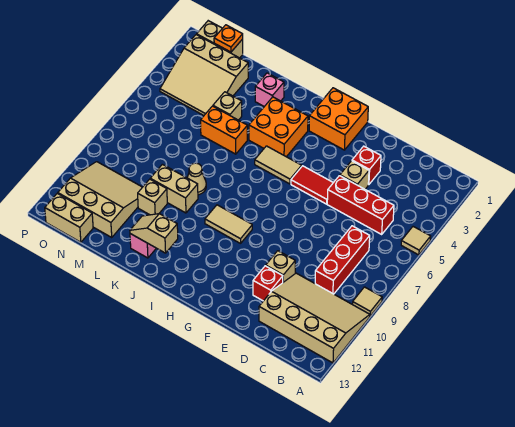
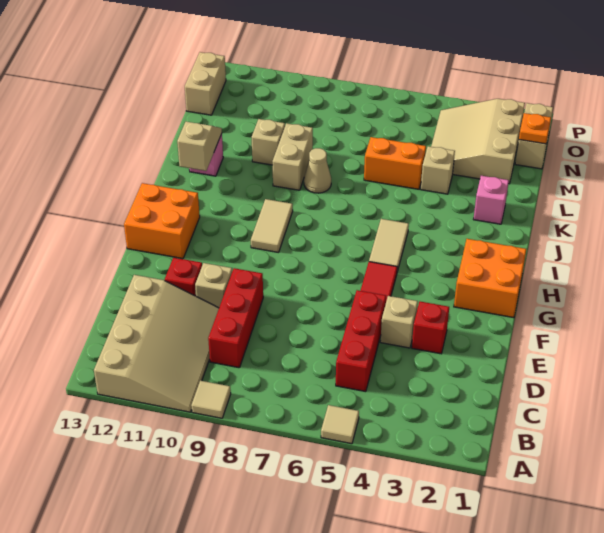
red 1x3 brick [315,226,370,294] -> red 1x3 brick turned to [208,268,263,368]
orange 2x2 brick [249,97,308,157] -> orange 2x2 brick moved to [124,183,200,259]
orange 1x2 brick [201,106,247,154] -> orange 1x2 brick turned to [364,137,426,189]
tan 3x3 slope [58,162,142,237] -> none

